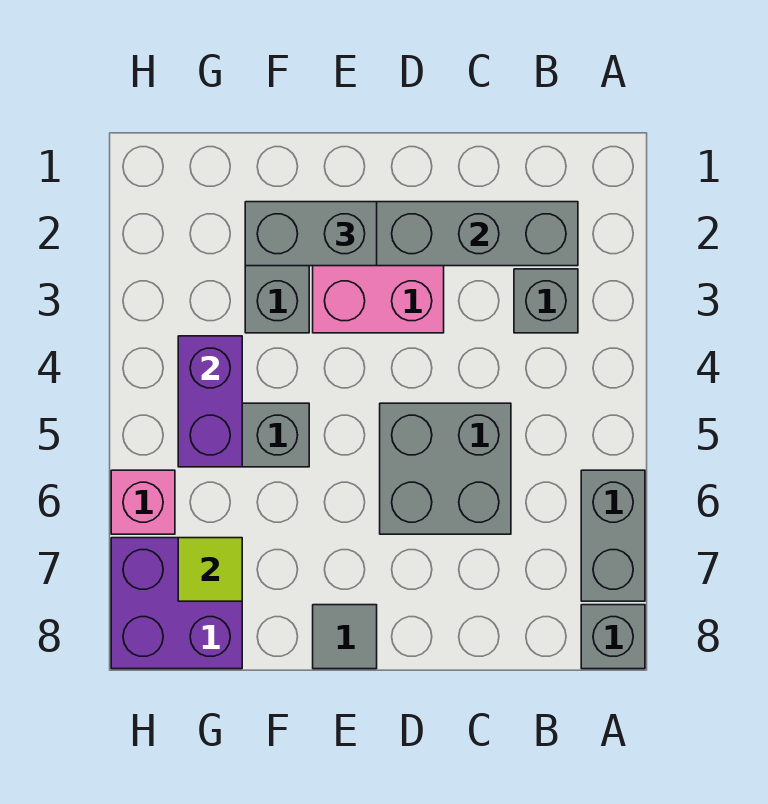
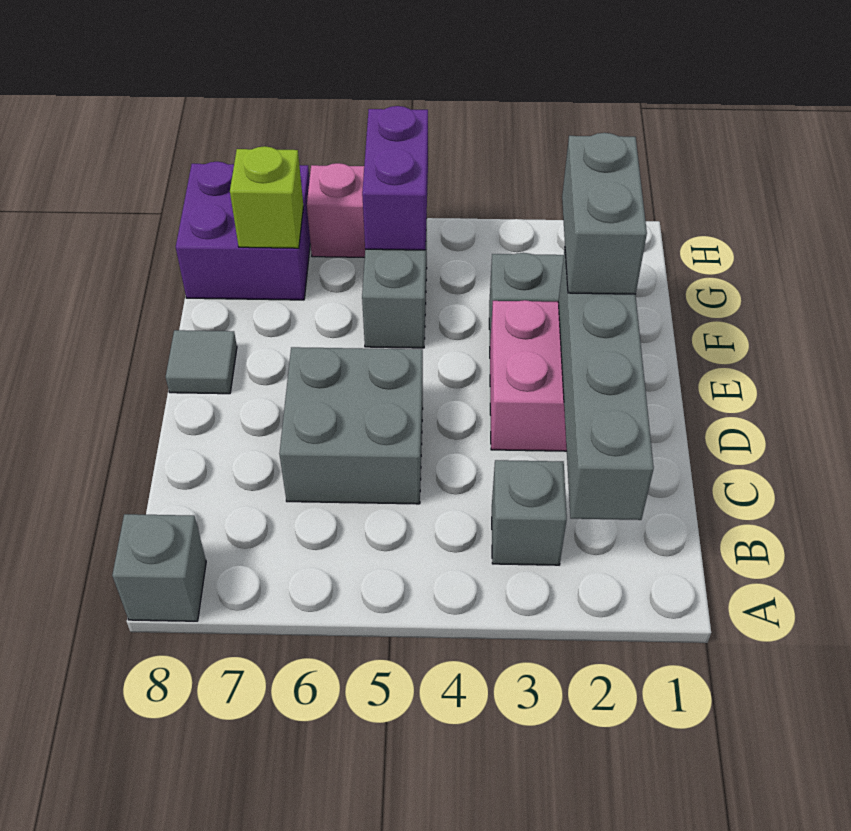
grey 1x2 brick [581,470,645,601] -> none
purple 1x2 brick [178,336,242,467] -> purple 1x2 brick turned to [362,106,428,250]
lime 1x1 tile [178,538,242,601] -> lime 1x1 brick [230,146,304,248]

